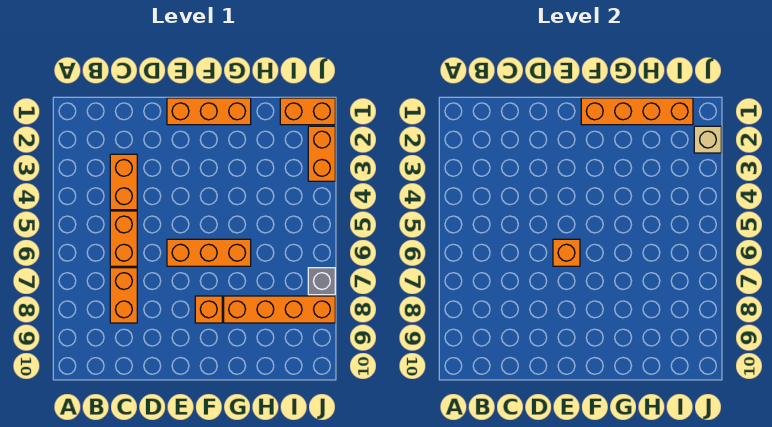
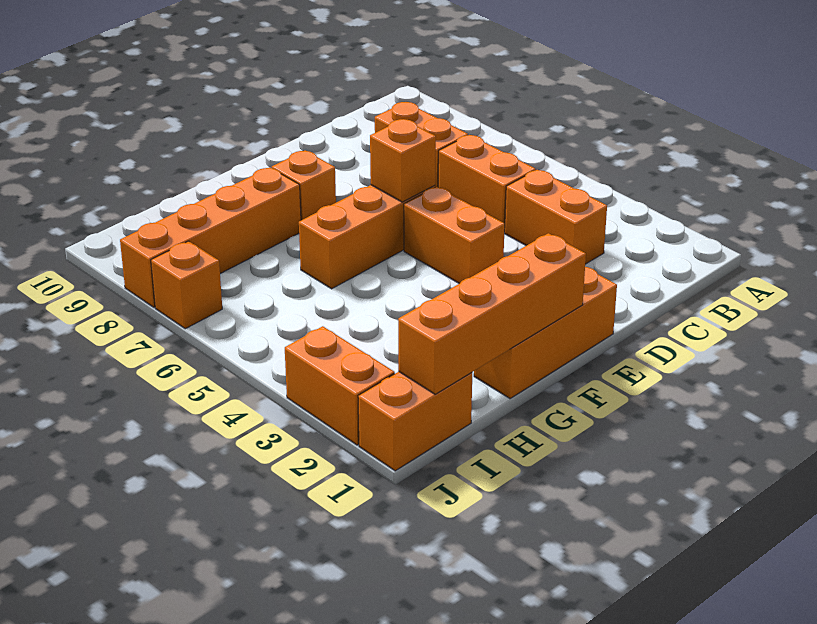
none -> orange 1x2 brick [404,187,505,284]
tan 1x1 brick [694,126,721,153] -> none
grey 1x1 brick [308,268,335,295] -> orange 1x1 brick [151,241,222,329]

